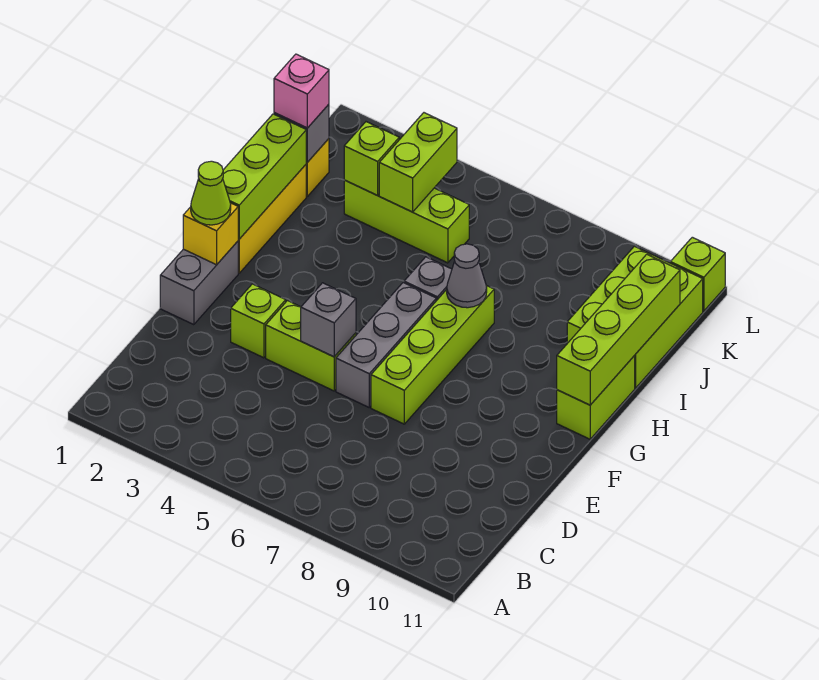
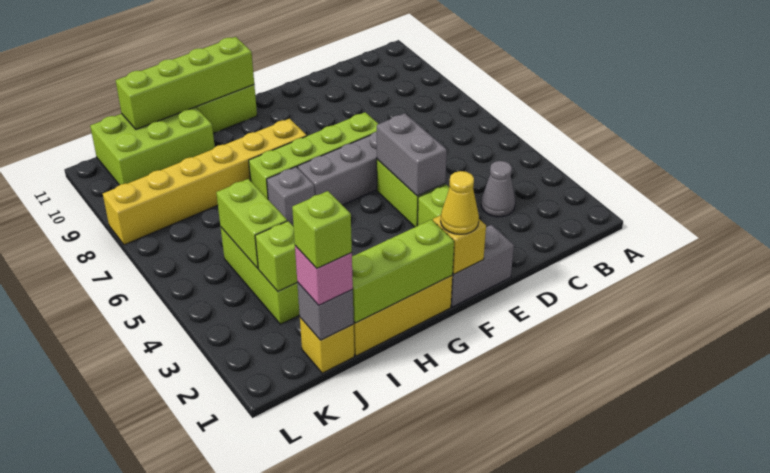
grey 1x1 brick [301,283,356,357] -> grey 1x2 brick [376,113,447,196]
lime 1x1 cone [191,161,231,225] -> yellow 1x1 cone [441,171,479,234]
none -> yellow 1x6 brick [103,119,307,245]
grey 1x1 cone [447,244,487,308] -> grey 1x1 cone moved to [481,161,515,217]
lime 1x2 brick [379,113,457,212] -> lime 1x2 brick turned to [216,179,287,268]
lime 1x1 brick [670,237,725,311] -> lime 1x1 brick moved to [292,191,352,268]

